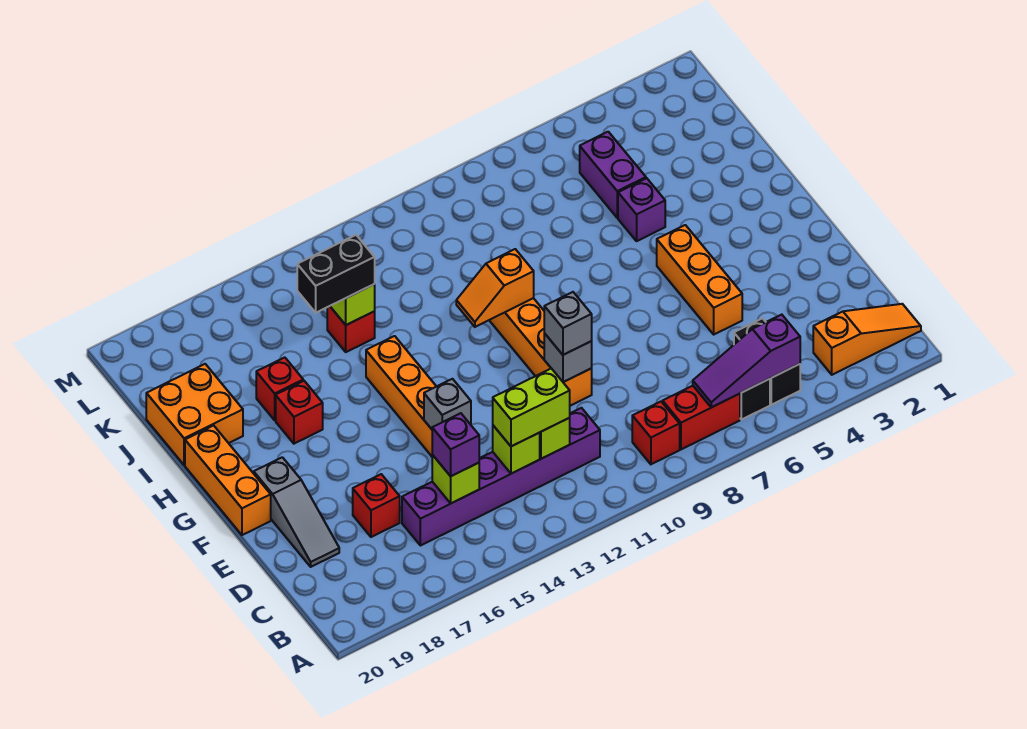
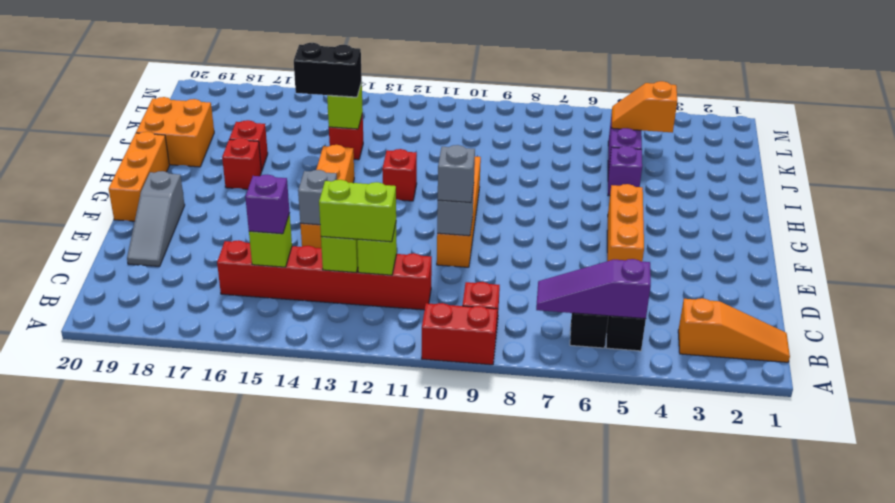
red 1x2 brick [663,386,740,449] -> red 1x2 brick moved to [422,303,497,365]
purple 1x6 brick [402,408,600,546] -> red 1x6 brick [217,240,432,310]
red 1x1 brick [353,474,400,537] -> red 1x1 brick moved to [382,149,417,201]
orange 1x2 slope [456,249,534,327] -> orange 1x2 slope moved to [612,81,677,133]

